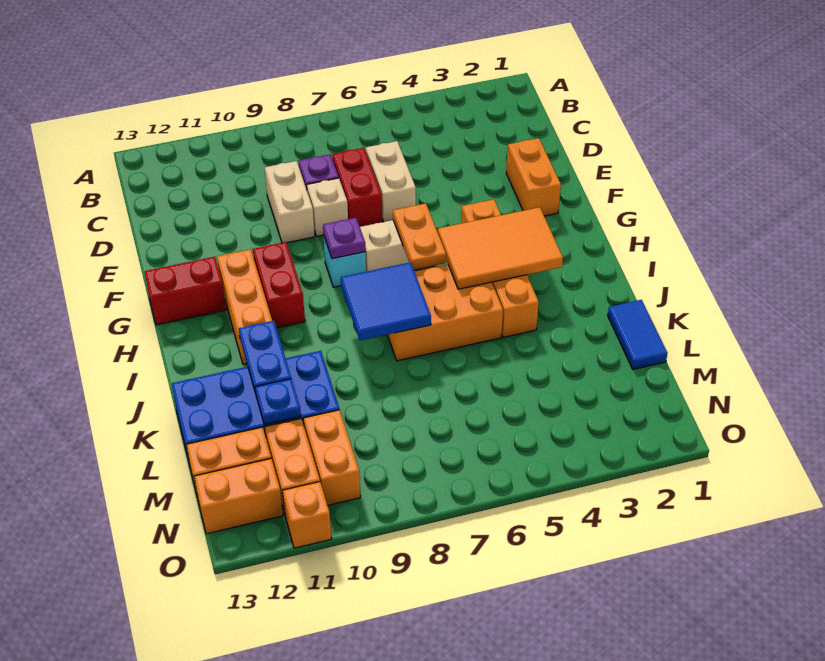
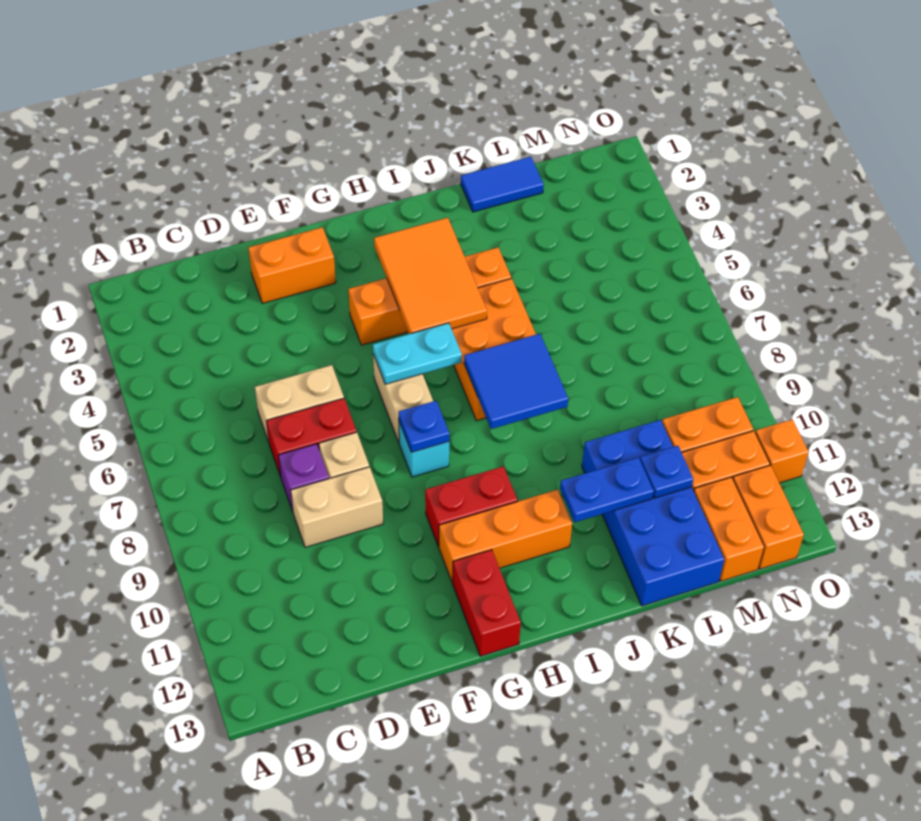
orange 1x2 plate [393,203,446,270] -> cyan 1x2 plate [373,323,462,384]
purple 1x1 plate [323,218,365,259] -> blue 1x1 plate [398,401,449,452]

